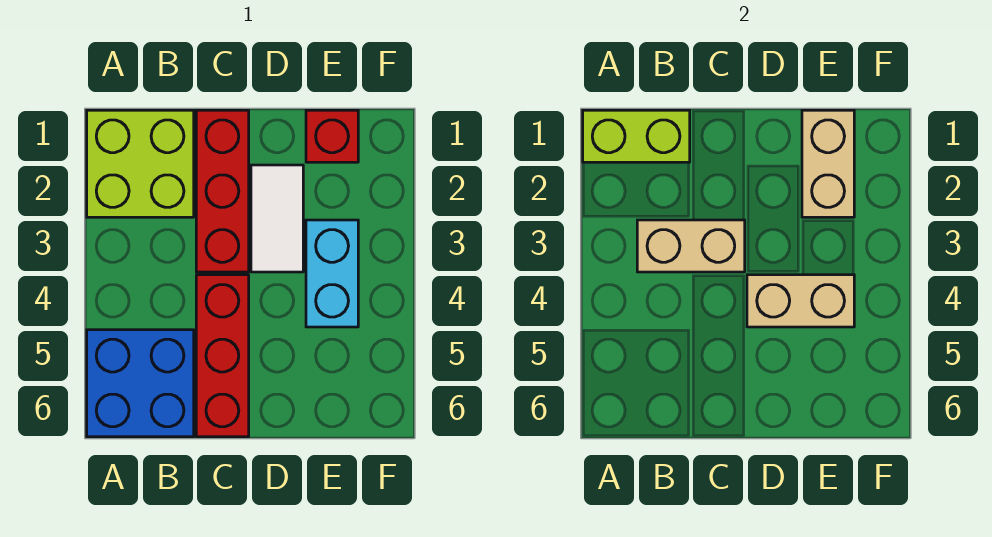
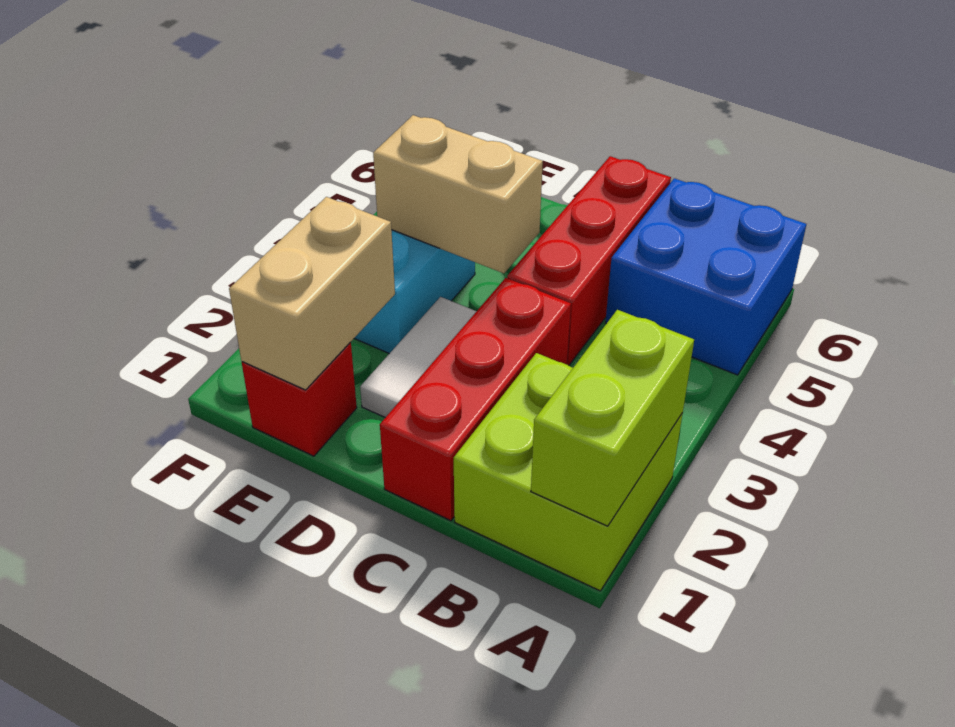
lime 1x2 brick [583,110,690,162] -> lime 1x2 brick turned to [531,310,694,526]
tan 1x2 brick [637,220,745,272] -> none

